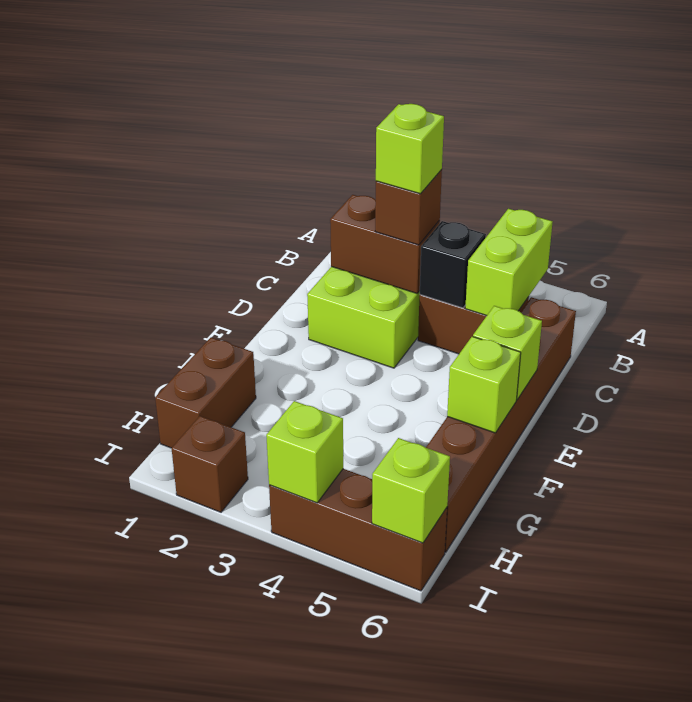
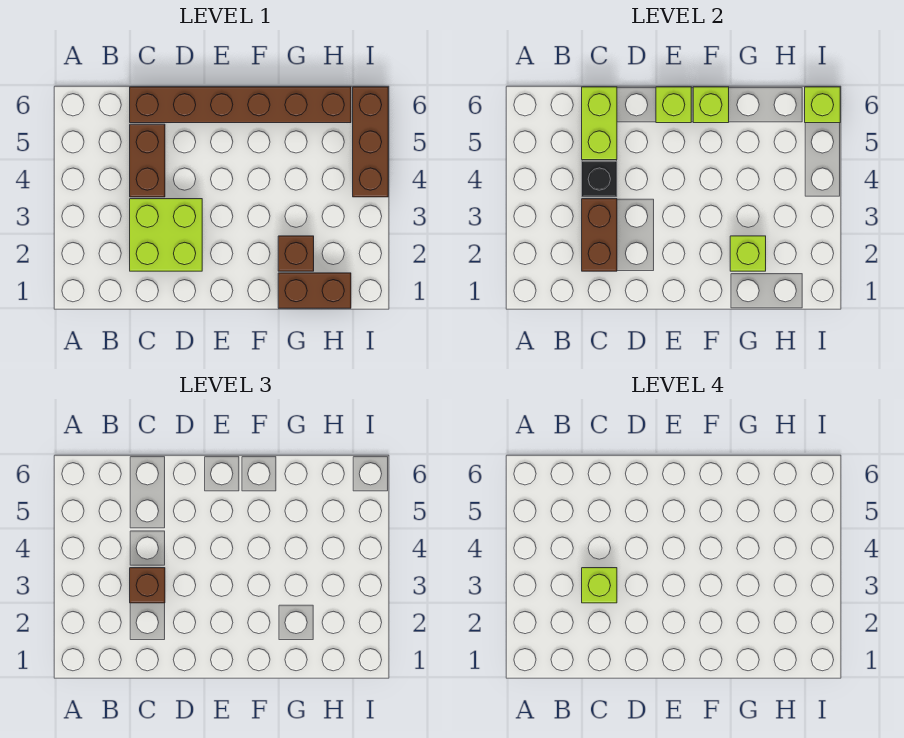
lime 1x2 brick [465,209,552,316] -> lime 1x2 brick turned to [582,87,617,160]
brown 1x1 brick [172,416,248,512] -> brown 1x1 brick moved to [278,236,314,271]
lime 1x1 brick [266,401,343,503] -> lime 1x1 brick moved to [730,236,766,271]

